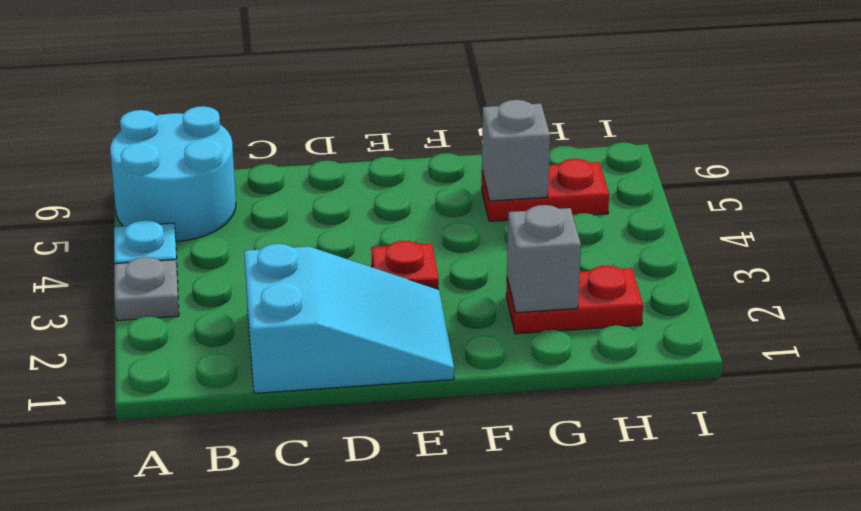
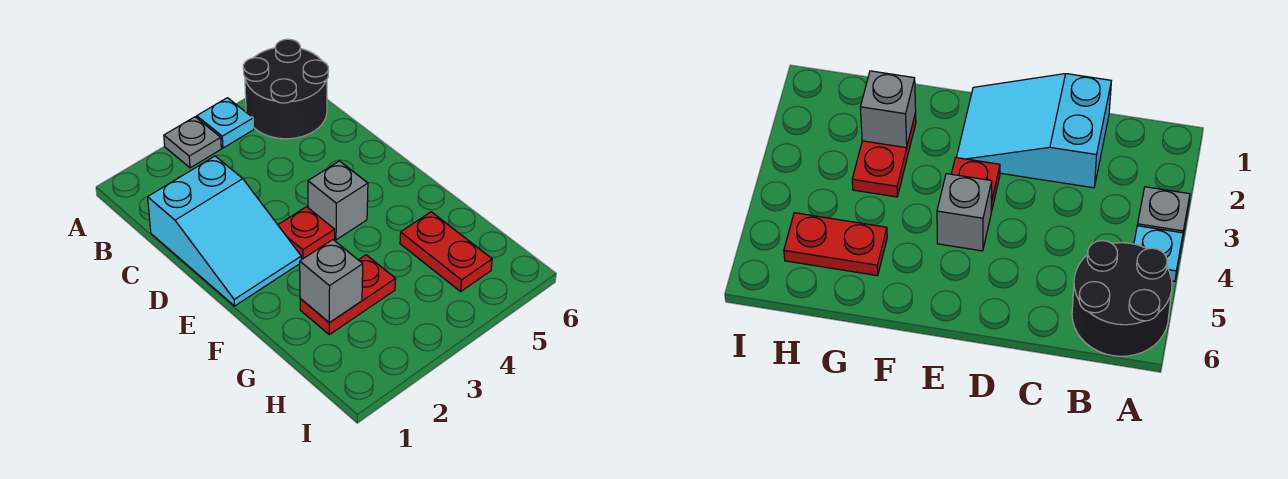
cyan 2x2 round brick [110,106,236,241] -> black 2x2 round brick [243,39,328,139]
red 1x2 plate [506,265,643,334] -> red 1x2 plate turned to [300,255,395,335]
grey 1x1 brick [482,100,550,201] -> grey 1x1 brick moved to [308,161,368,240]

